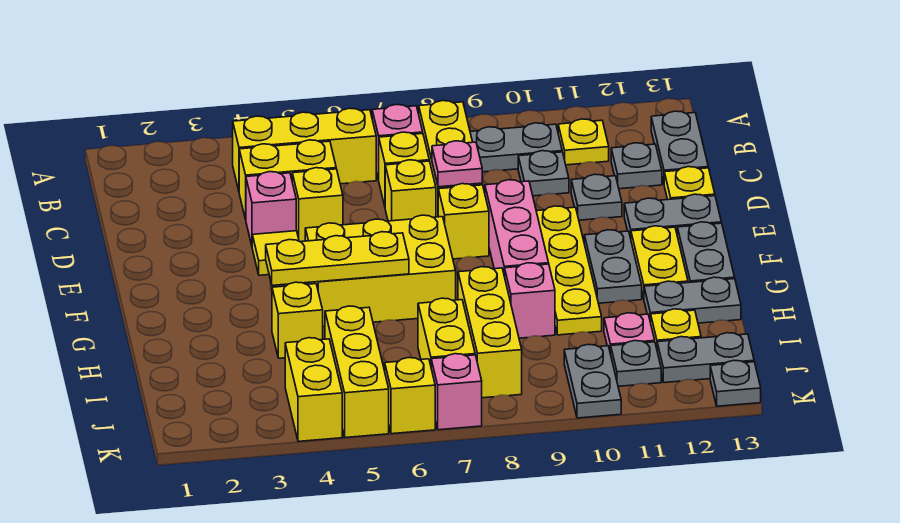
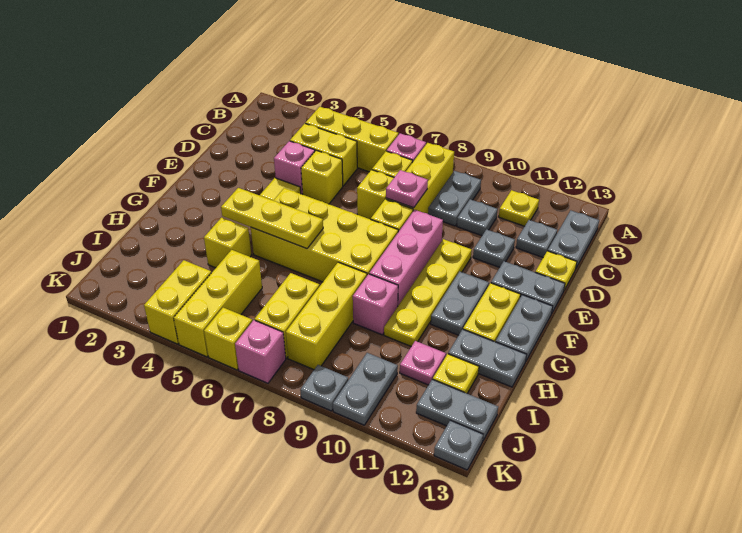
grey 1x2 plate [470,123,562,172] -> grey 1x2 plate turned to [428,171,481,226]
yellow 2x3 brick [305,215,456,326] -> yellow 2x4 brick [251,188,398,282]
grey 1x1 plate [611,341,661,386] -> grey 1x1 plate moved to [300,365,348,411]

